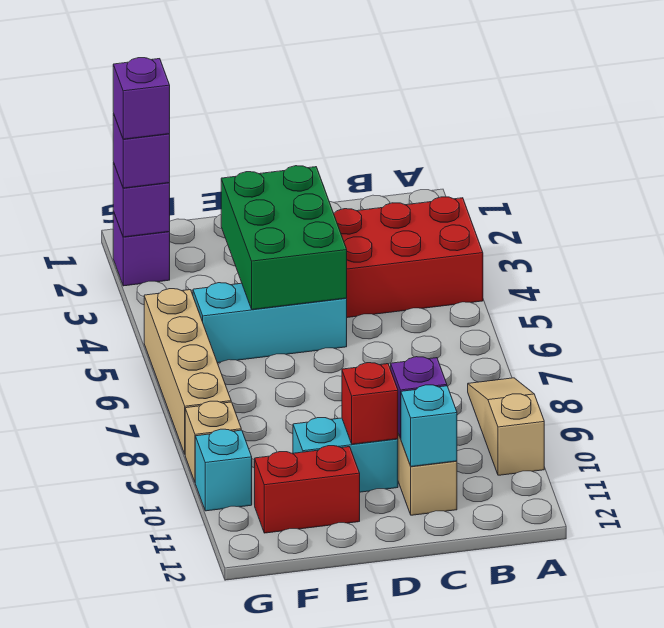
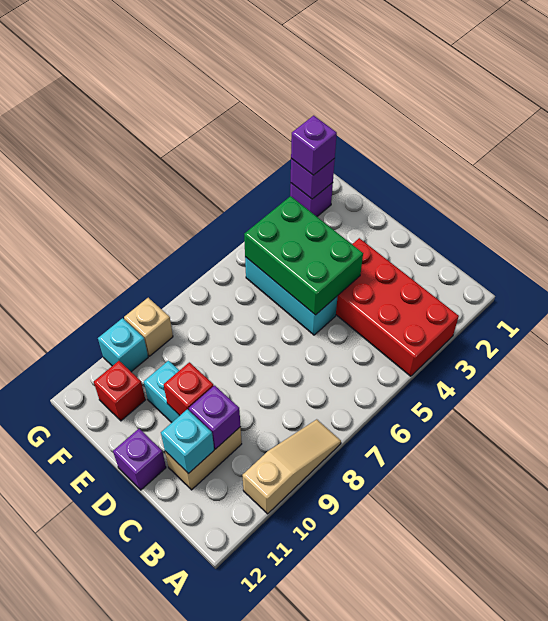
green 2x3 brick [221,166,347,310] -> green 2x3 brick turned to [244,196,363,315]
red 1x2 brick [255,446,360,533] -> red 1x1 brick [94,361,145,421]
purple 1x1 brick [113,58,170,139] -> purple 1x1 brick moved to [113,429,166,490]
tan 1x4 brick [144,289,231,454] -> none

